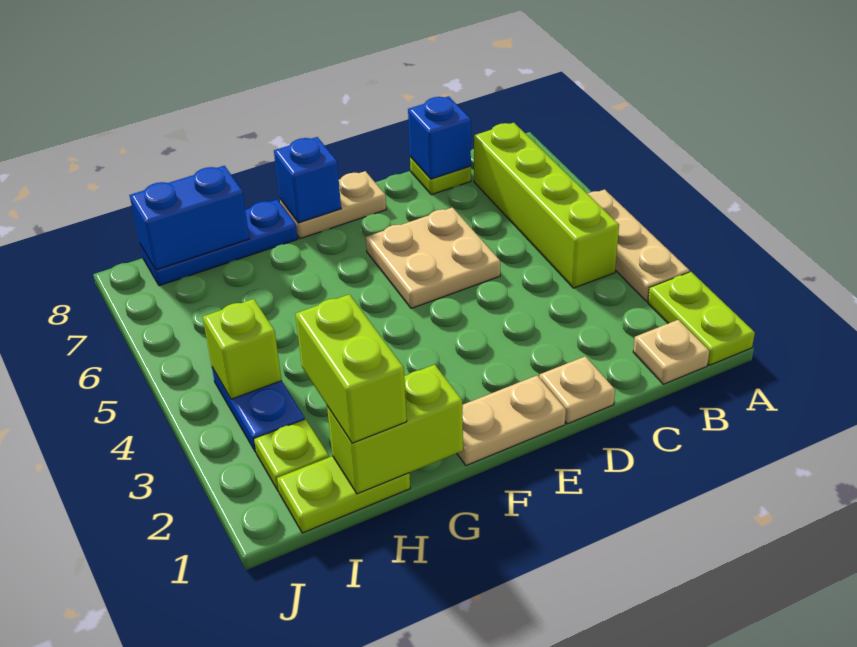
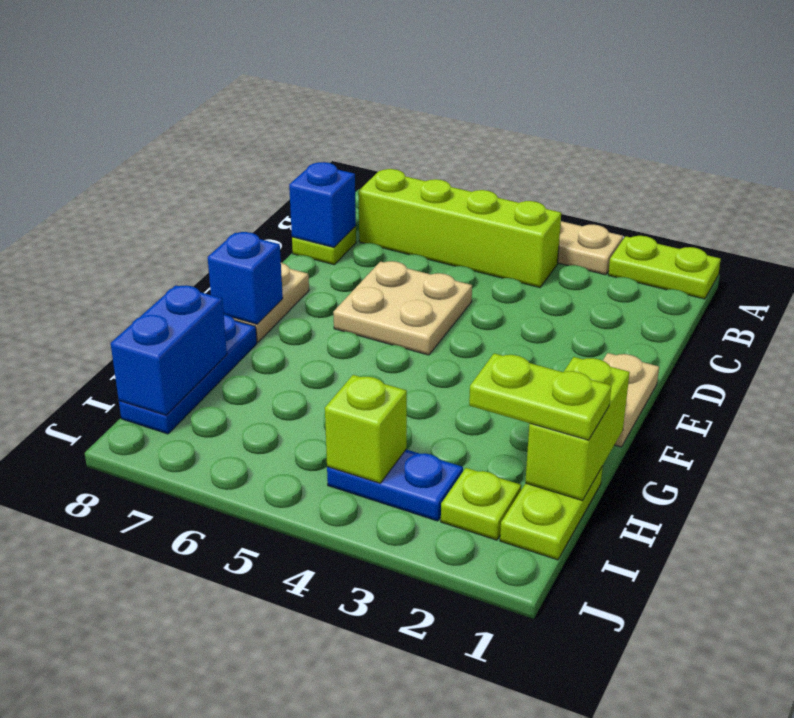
tan 1x1 plate [633,320,709,384] -> none
tan 1x1 plate [539,356,615,424] -> none
lime 1x2 brick [295,294,407,443] -> lime 1x2 plate [469,353,611,440]

